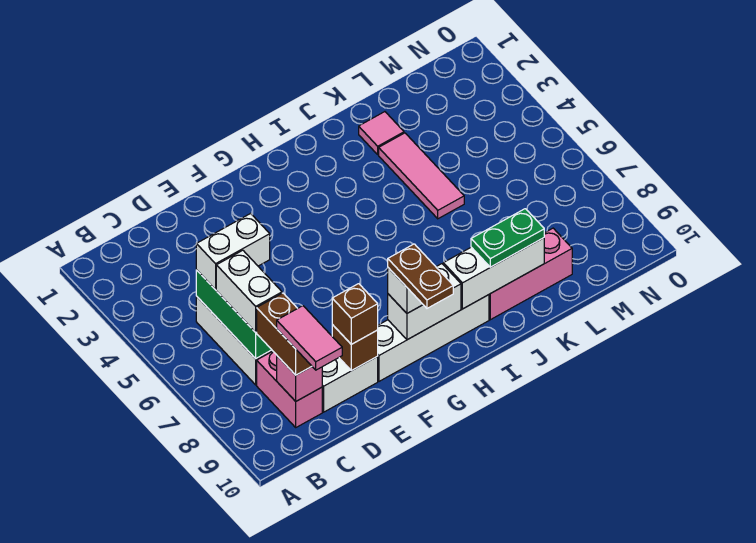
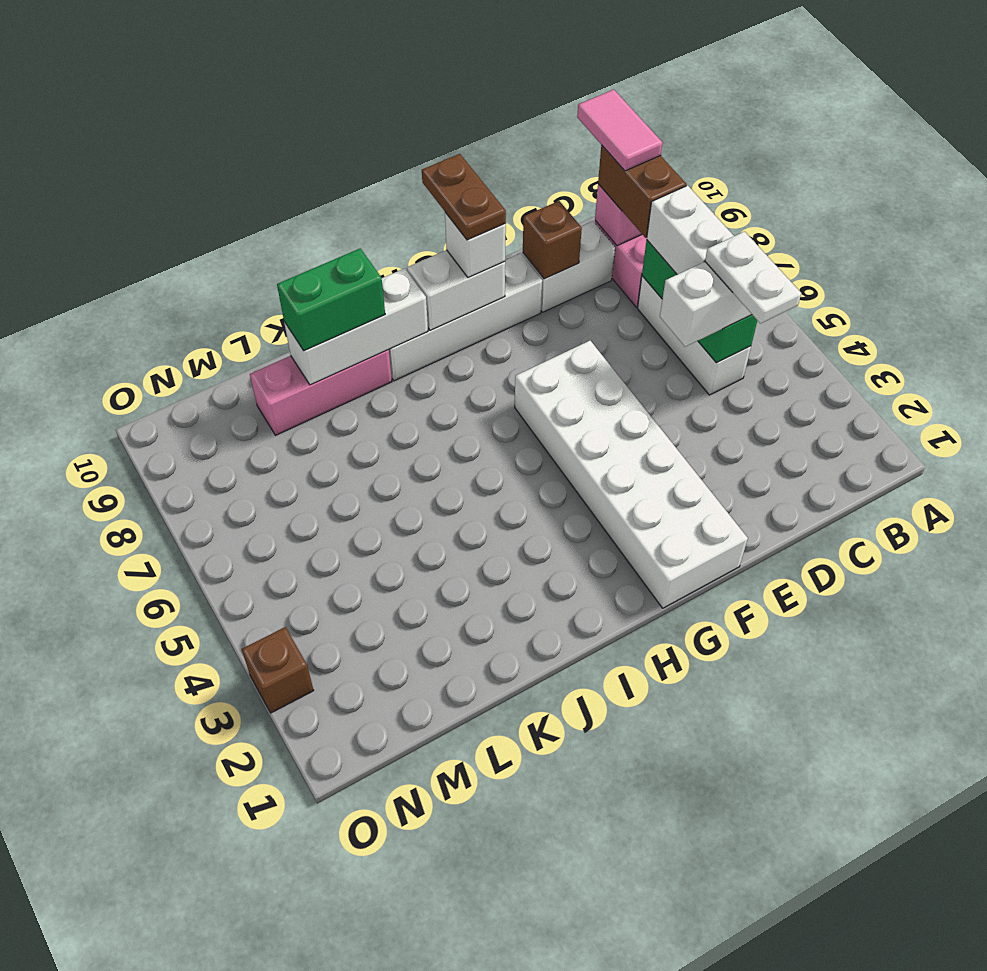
none -> white 1x2 plate [705,232,801,324]
brown 1x1 brick [332,284,378,344] -> brown 1x1 brick moved to [241,627,314,713]
none -> white 2x6 brick [515,341,748,608]
green 1x2 plate [471,209,544,267] -> green 1x2 brick [277,248,385,351]
pink 1x1 tile [359,112,404,154] -> none
pink 1x3 tile [379,133,464,219] -> none

